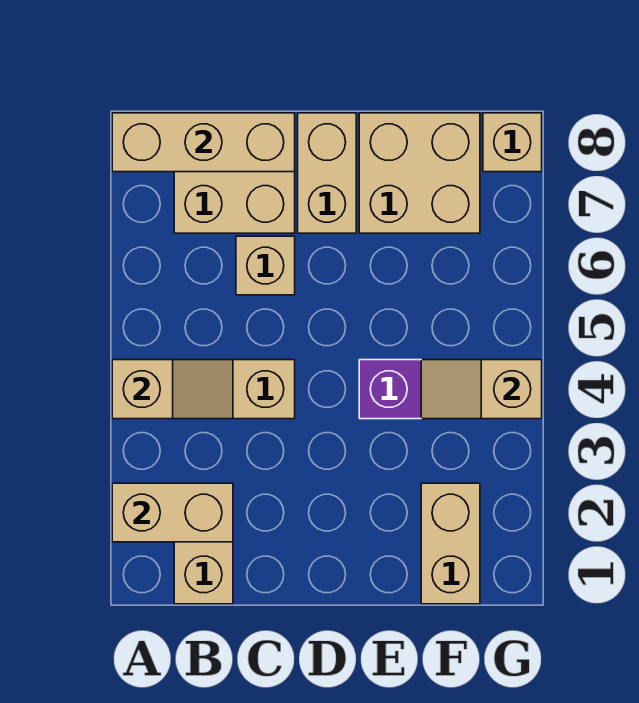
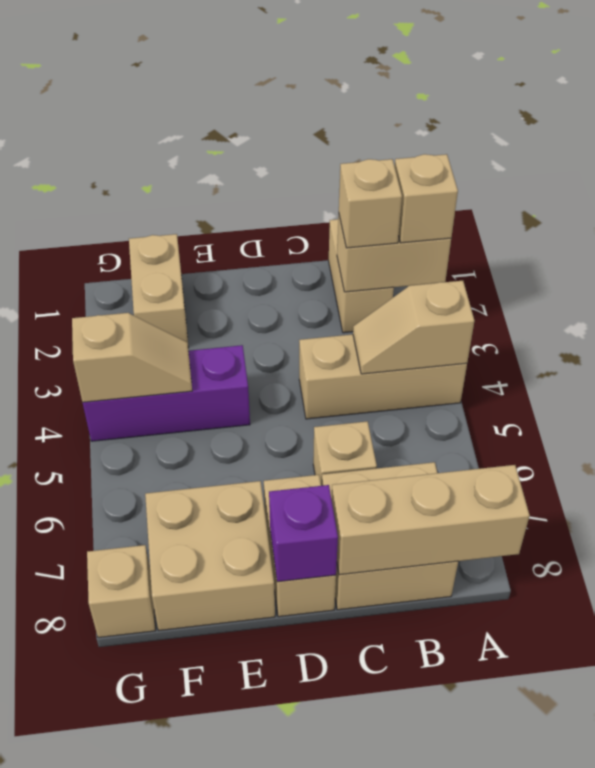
none -> tan 1x1 brick [395,154,458,243]
none -> tan 1x1 brick [339,159,402,248]
none -> purple 1x1 brick [269,485,338,582]

